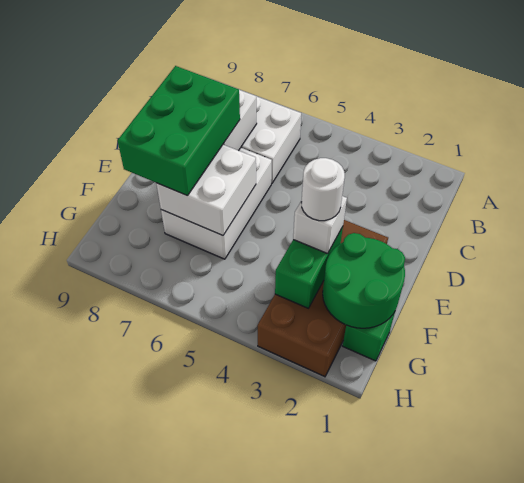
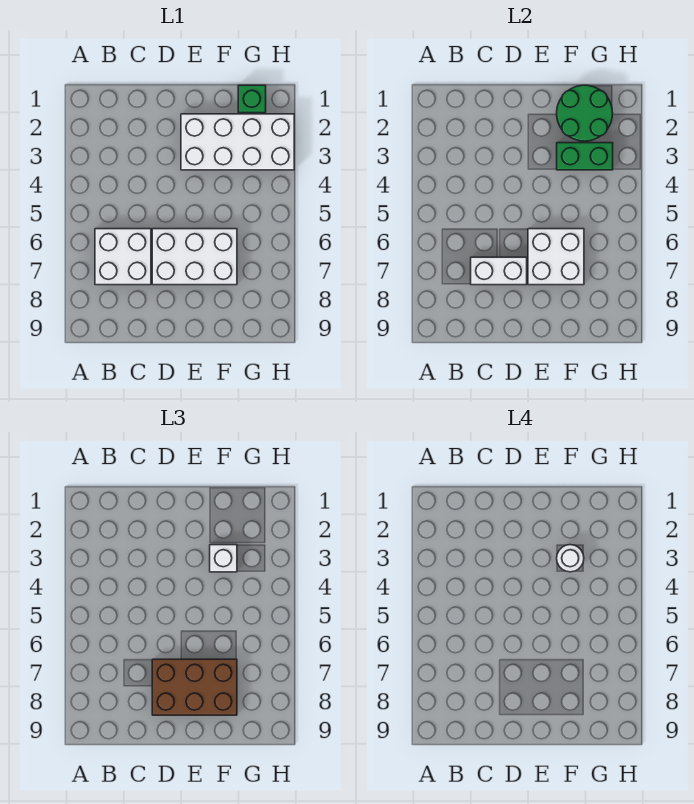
green 2x3 brick [118,66,240,196] -> brown 2x3 brick [152,659,237,715]
brown 2x4 brick [257,220,388,377] -> white 2x4 brick [181,114,294,170]

